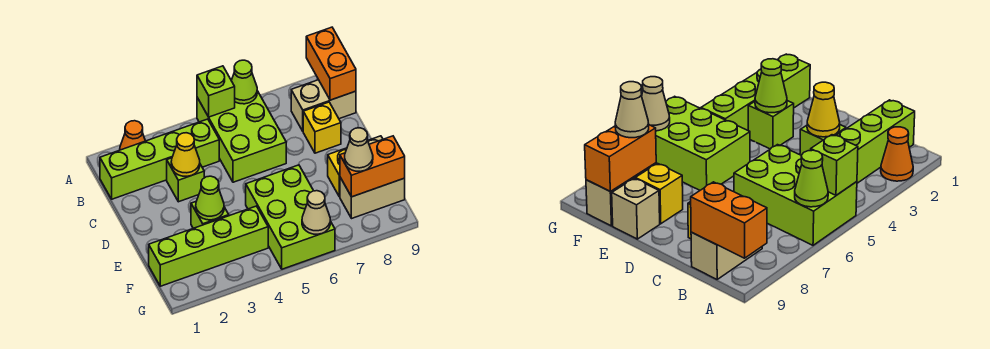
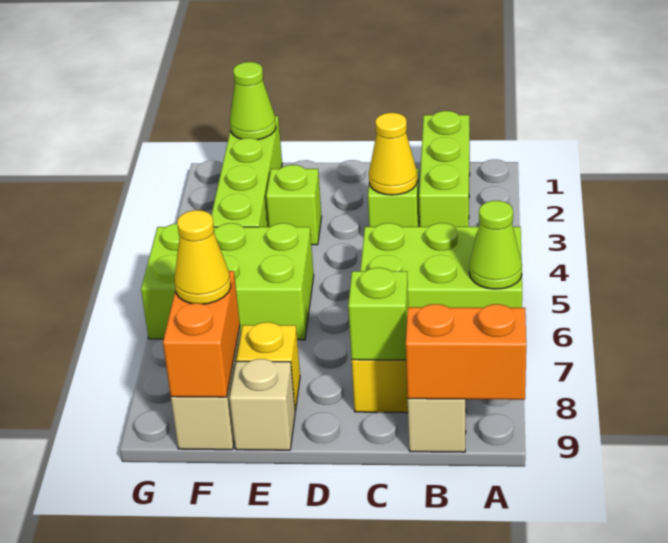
orange 1x1 cone [120,121,145,150] -> none
lime 1x1 brick [197,66,235,117] -> lime 1x1 brick moved to [348,268,408,360]
lime 1x4 brick [100,119,219,199] -> lime 1x3 brick [419,111,470,227]
lime 1x1 cone [196,176,224,220] -> lime 1x1 cone moved to [230,62,276,140]
tan 1x1 cone [345,128,373,171] -> yellow 1x1 cone [175,210,231,304]
tan 1x1 cone [302,191,330,234] -> none

